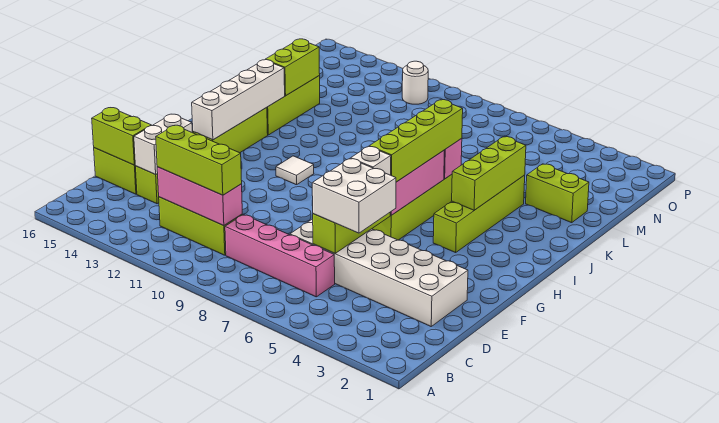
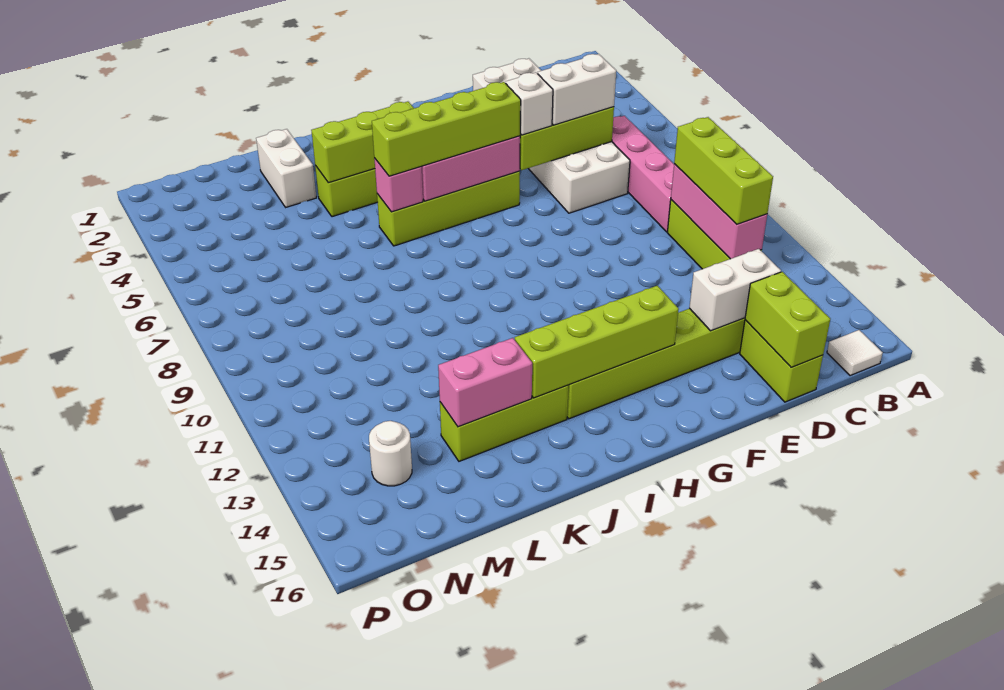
white 2x2 brick [312,159,396,233] -> white 1x2 brick [538,54,616,125]
white 1x4 brick [192,60,285,140] -> lime 1x4 brick [515,286,679,398]
white 1x1 tile [276,156,314,185] -> white 1x1 tile moved to [827,330,883,376]
lime 1x2 brick [265,39,320,96] -> pink 1x2 brick [438,338,532,427]
lime 1x2 brick [526,164,589,223] -> white 1x2 brick [256,129,316,207]
white 1x1 round brick [402,61,428,104] -> white 1x1 round brick moved to [369,421,412,486]

